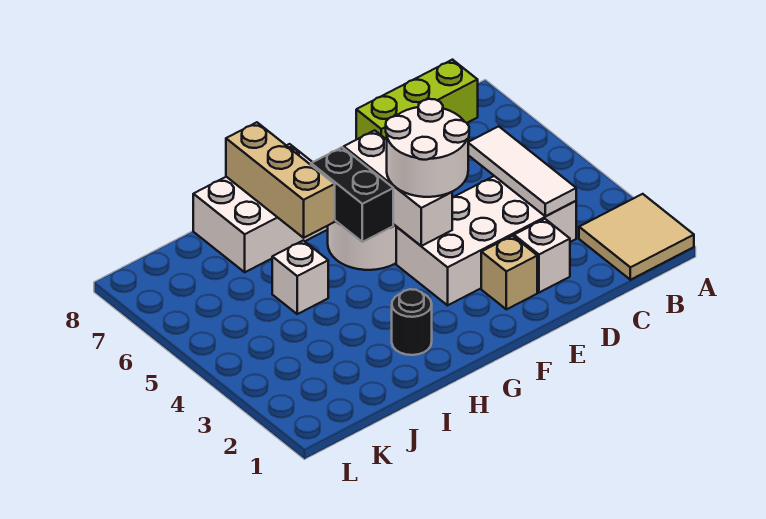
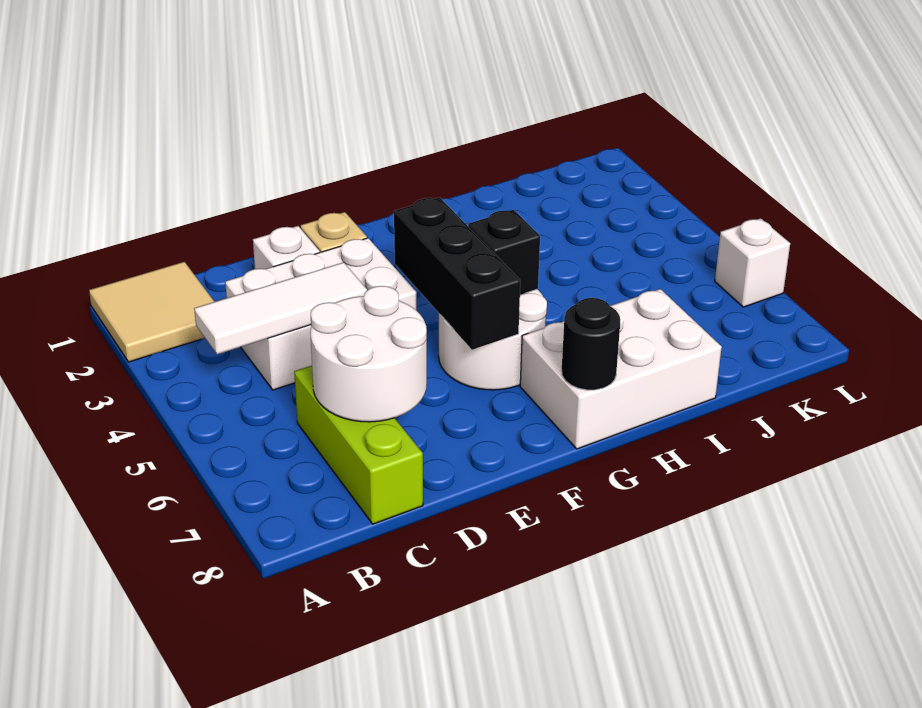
lime 1x3 brick [356,60,478,140] -> lime 1x3 brick turned to [294,366,423,524]
white 2x4 brick [396,176,576,305] -> white 2x3 brick [225,238,416,390]
white 1x3 tile [468,126,576,216] -> white 1x3 tile turned to [194,262,367,354]
white 2x2 round brick [386,99,469,197] -> white 2x2 round brick moved to [310,286,427,422]
white 1x3 brick [344,130,452,246] -> black 1x3 brick [394,197,520,350]
black 1x2 brick [311,147,393,242] -> black 1x1 brick [468,210,540,295]
black 1x1 round brick [392,289,432,355] -> black 1x1 round brick moved to [562,298,620,390]
tan 1x3 brick [226,122,335,238] -> none
white 1x1 brick [272,240,328,314] -> white 1x1 brick moved to [715,218,790,307]

